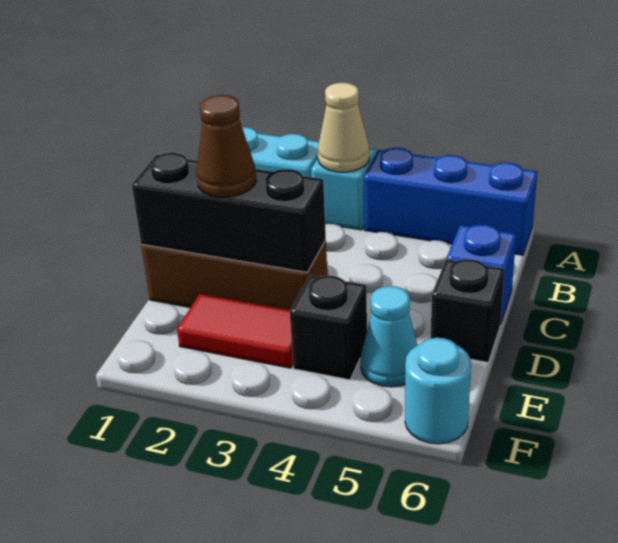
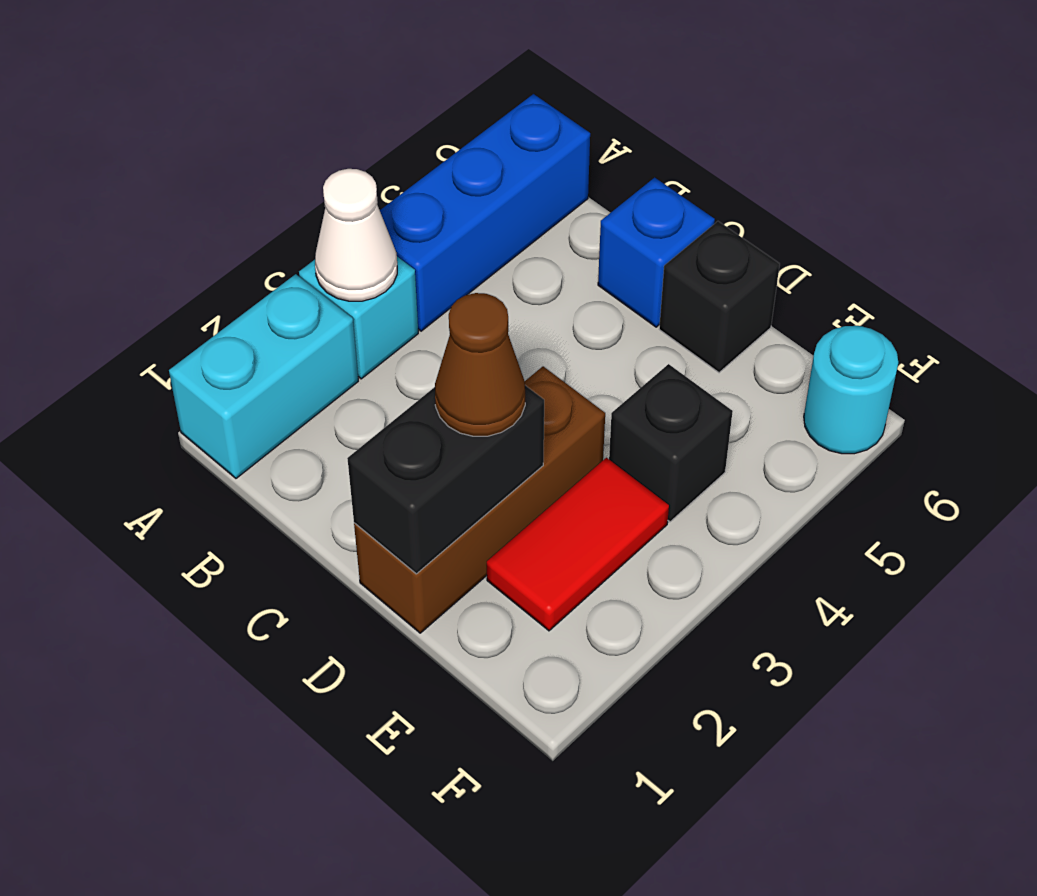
tan 1x1 cone [318,83,370,172] -> white 1x1 cone [315,169,397,301]
black 1x3 brick [132,153,326,272] -> black 1x2 brick [347,385,544,574]
cyan 1x1 cone [360,286,417,387] -> none

